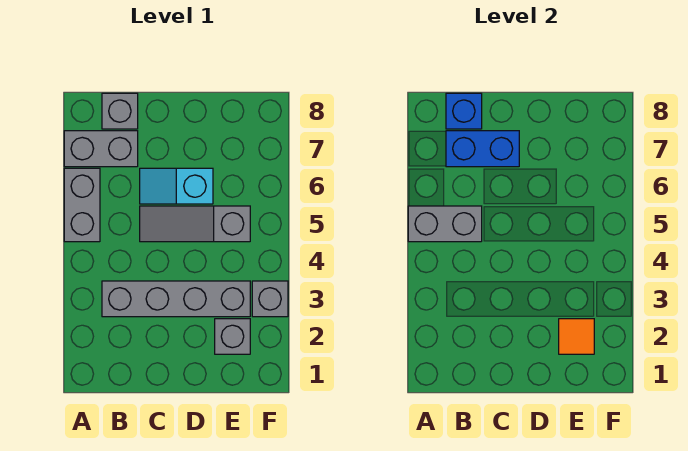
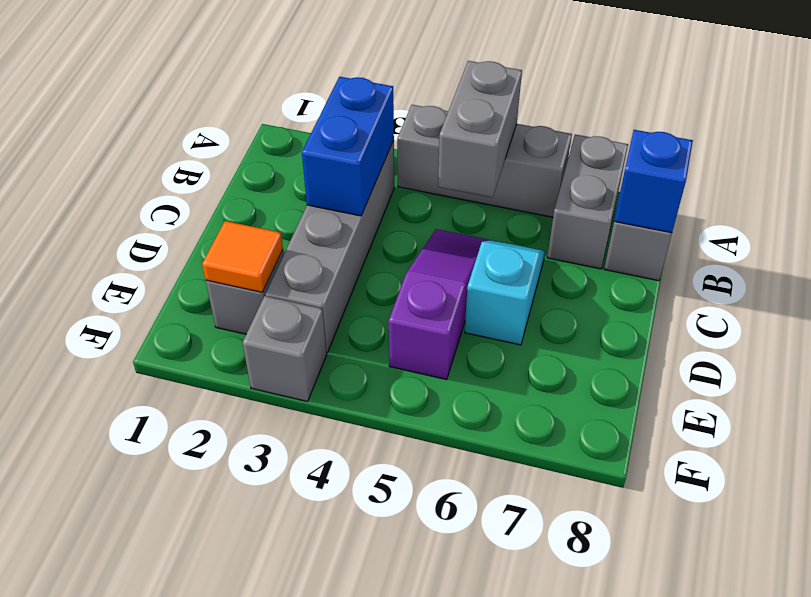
grey 1x2 brick [64,168,100,242] -> grey 1x3 brick [397,105,572,217]
blue 1x2 brick [446,131,519,167] -> blue 1x2 brick moved to [302,77,394,216]
grey 1x3 slope [140,206,250,242] -> purple 1x3 slope [389,229,488,380]

